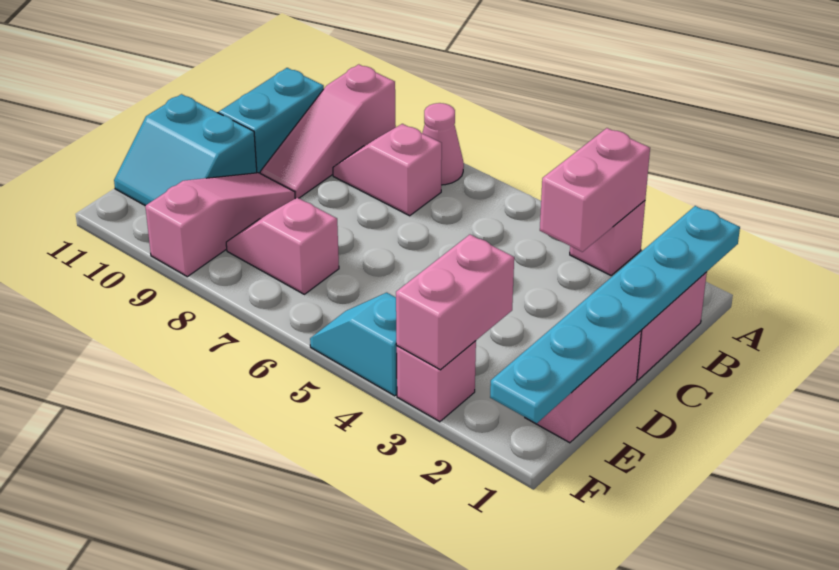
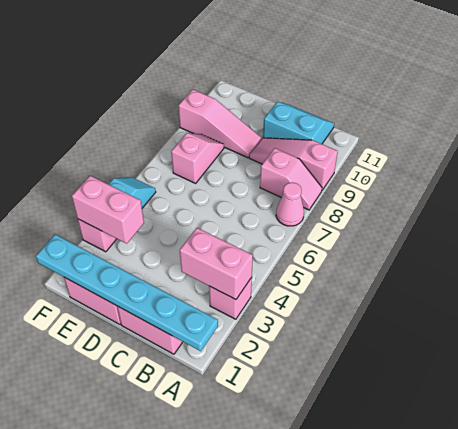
pink 1x2 slope [333,124,442,216] -> pink 1x2 slope turned to [260,148,322,210]
cyan 2x2 slope [114,94,257,206] -> none

